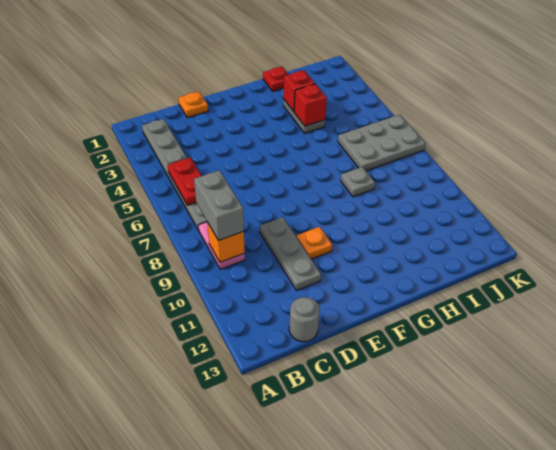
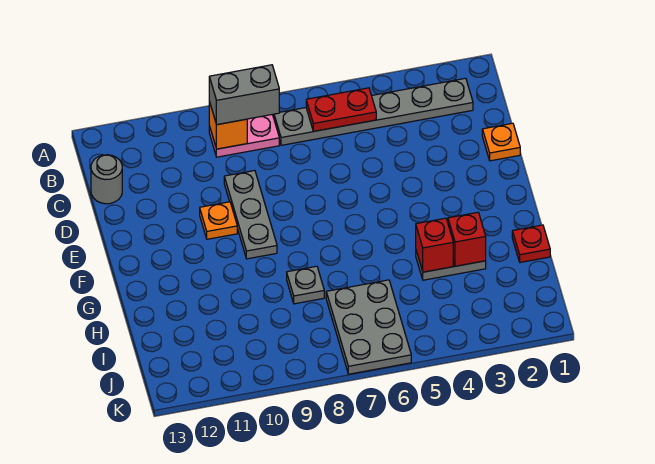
grey 1x3 plate [260,217,321,290] -> grey 1x3 plate turned to [224,171,277,259]

